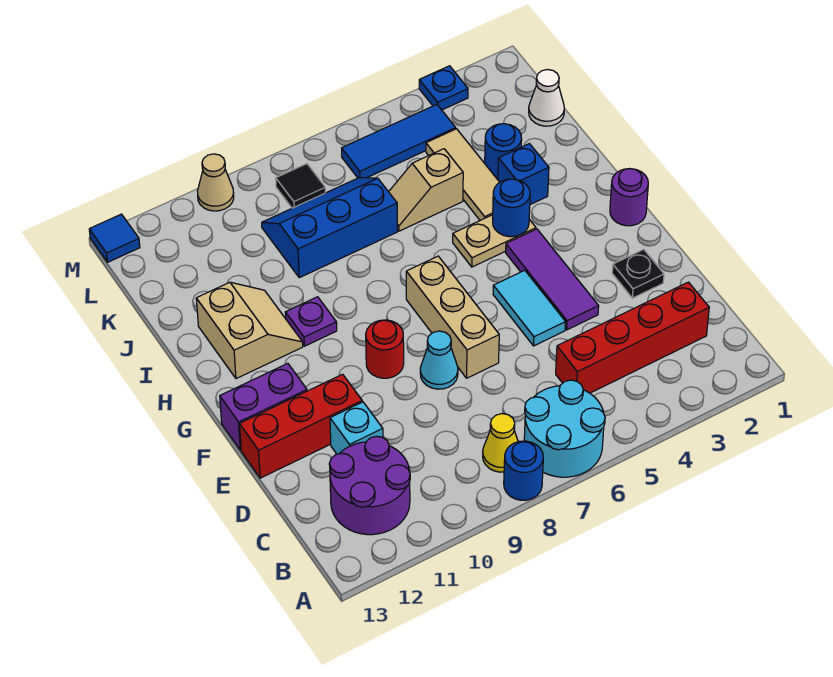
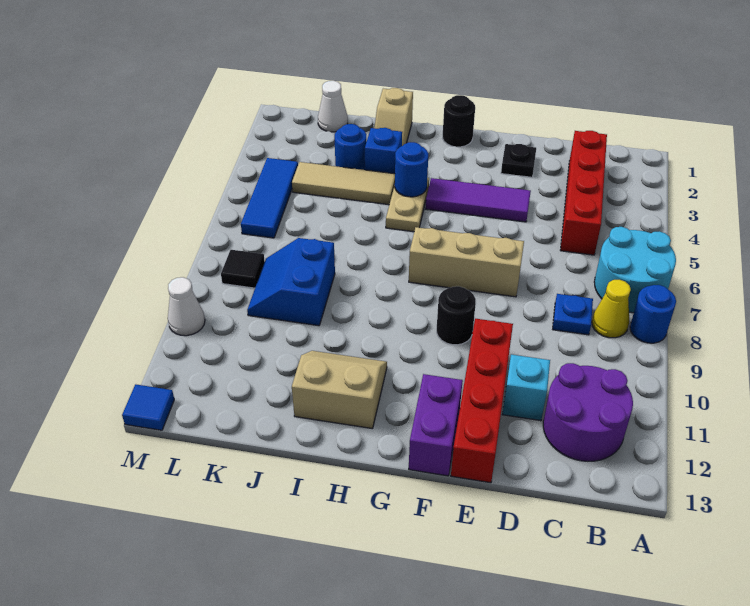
cyan 1x2 tile [493,270,566,346] -> none
cyan 1x1 cone [420,331,458,389] -> none
red 1x3 brick [240,374,362,478] -> red 1x4 brick [451,319,513,483]
red 1x1 round brick [366,320,404,378] -> black 1x1 round brick [437,286,476,345]
purple 1x1 round brick [610,169,648,226] -> black 1x1 round brick [443,95,475,147]
purple 1x1 plate [285,297,337,346] -> none
tan 1x2 slope [389,149,463,231] -> tan 1x2 slope moved to [374,88,413,146]
blue 2x3 slope [262,178,397,278] -> blue 2x2 slope [247,238,335,326]
blue 1x1 plate [419,66,468,110] -> blue 1x1 plate moved to [553,294,593,335]
tan 1x1 cone [197,154,234,211] -> white 1x1 cone [168,277,205,336]

